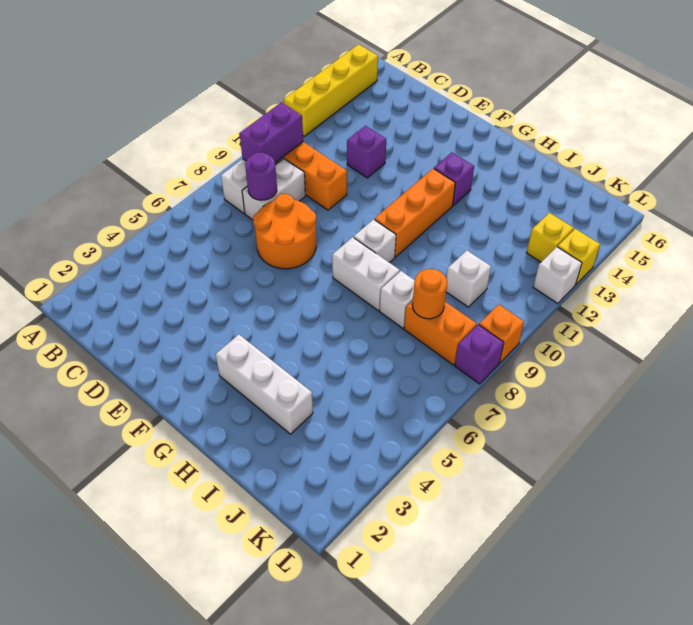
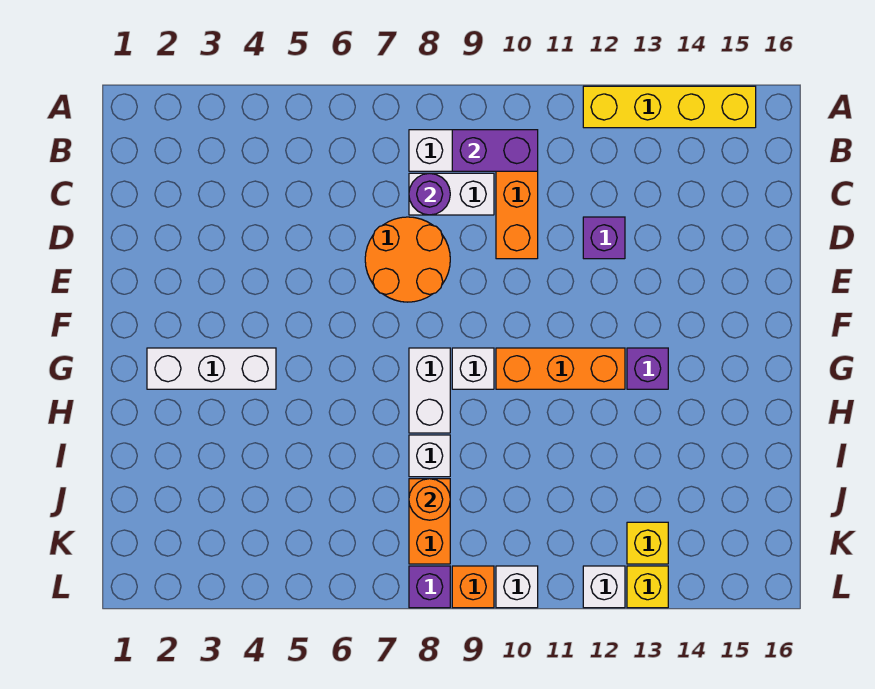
white 1x3 brick [216,335,313,434] -> white 1x3 brick turned to [147,348,276,389]
white 1x1 brick [446,251,491,307] -> white 1x1 brick moved to [496,566,538,608]

